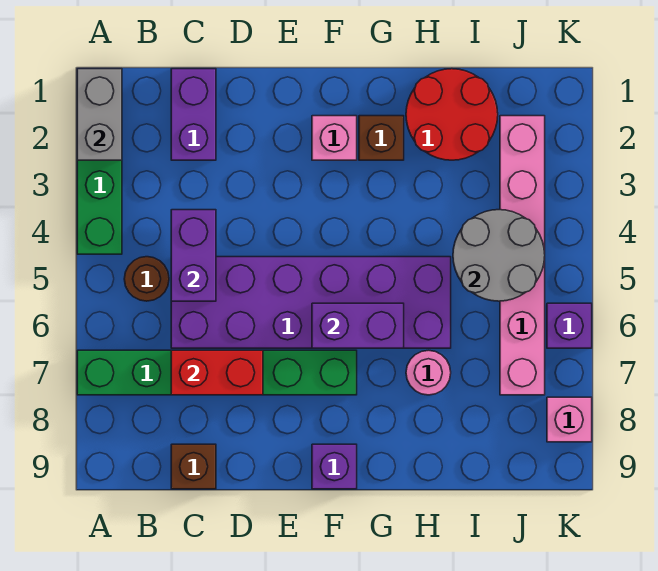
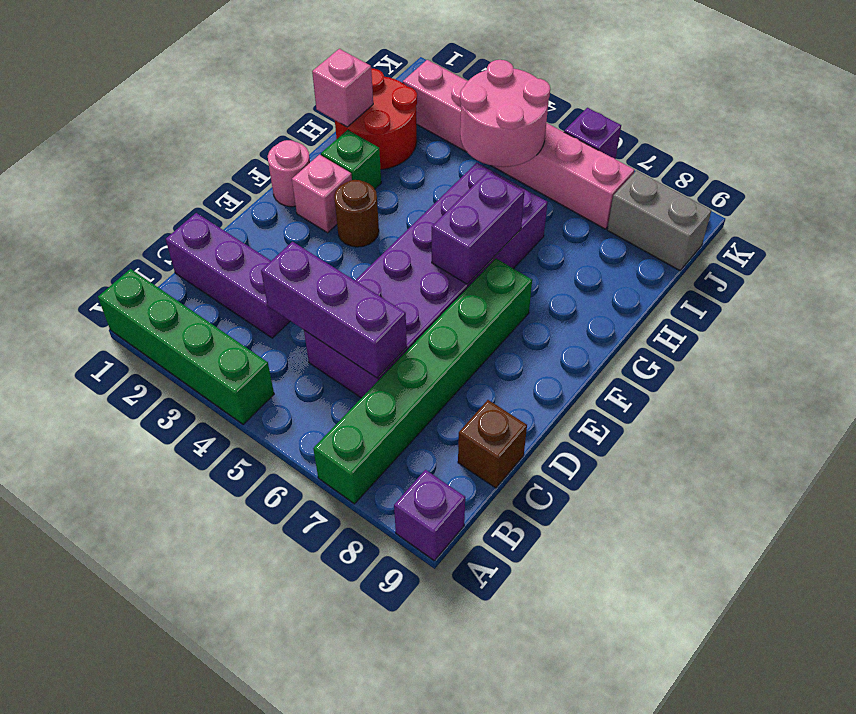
grey 1x2 brick [77,69,122,160] -> grey 1x2 brick moved to [607,171,711,271]
brown 1x1 round brick [124,257,169,301] -> brown 1x1 round brick moved to [334,180,379,247]
purple 1x2 brick [171,69,216,160] -> purple 1x3 brick [166,213,290,338]
purple 1x2 brick [171,210,216,301] -> purple 1x3 brick [261,242,407,378]
red 1x2 brick [171,350,263,395] -> none
purple 1x1 brick [312,444,357,489] -> purple 1x1 brick moved to [394,470,465,560]
brown 1x1 brick [359,116,404,160] -> green 1x1 brick [321,130,381,189]
pink 1x1 round brick [406,350,451,395] -> pink 1x1 round brick moved to [268,140,310,207]
grey 2x2 round brick [453,210,545,301] -> pink 2x2 round brick [460,60,550,167]
pink 1x1 brick [547,397,592,442] -> pink 1x1 brick moved to [312,49,373,127]

